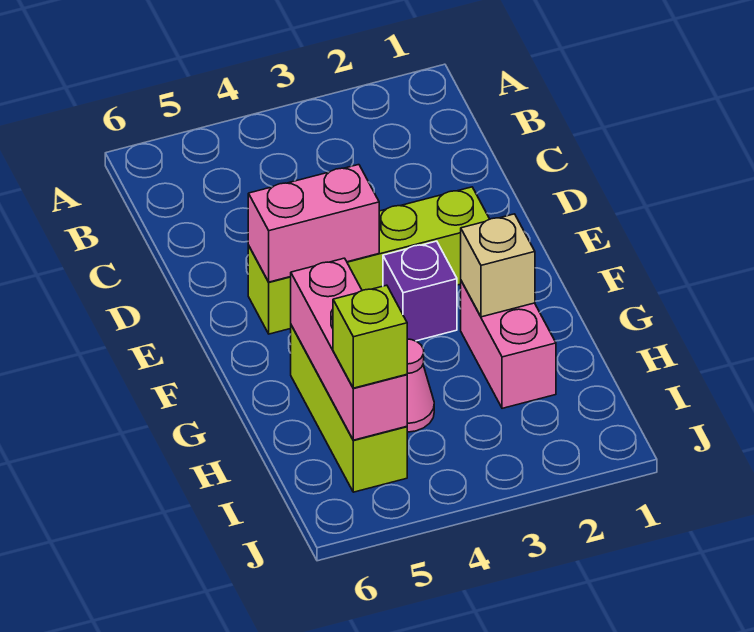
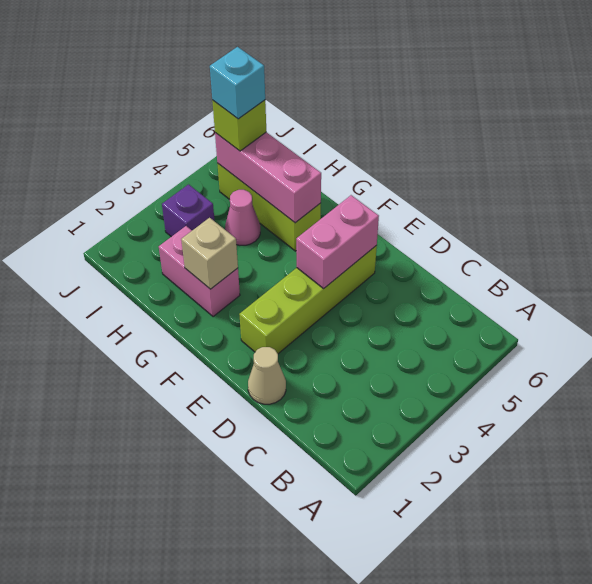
none -> tan 1x1 cone [248,347,286,404]
purple 1x1 brick [383,241,457,341] -> purple 1x1 brick moved to [162,184,215,237]
none -> cyan 1x1 brick [210,47,265,119]

